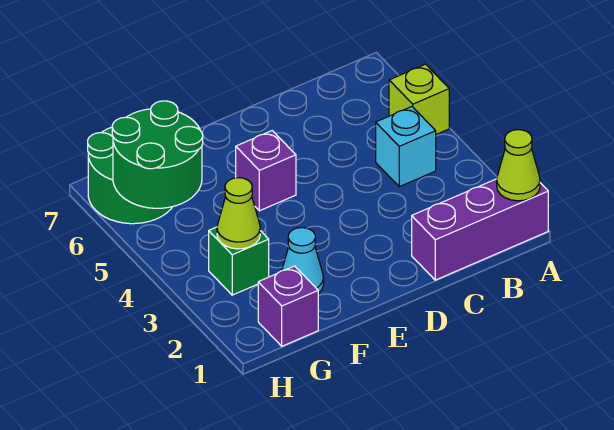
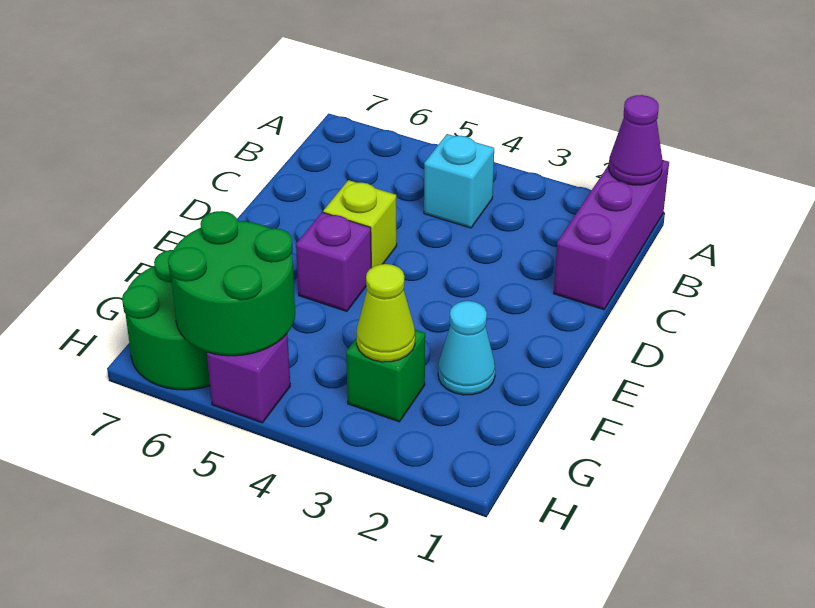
lime 1x1 cone [497,130,540,201] -> purple 1x1 cone [609,95,663,185]
lime 1x1 brick [389,64,449,134] -> lime 1x1 brick moved to [323,180,397,268]
purple 1x1 brick [258,266,318,346] -> purple 1x1 brick moved to [207,334,290,423]

